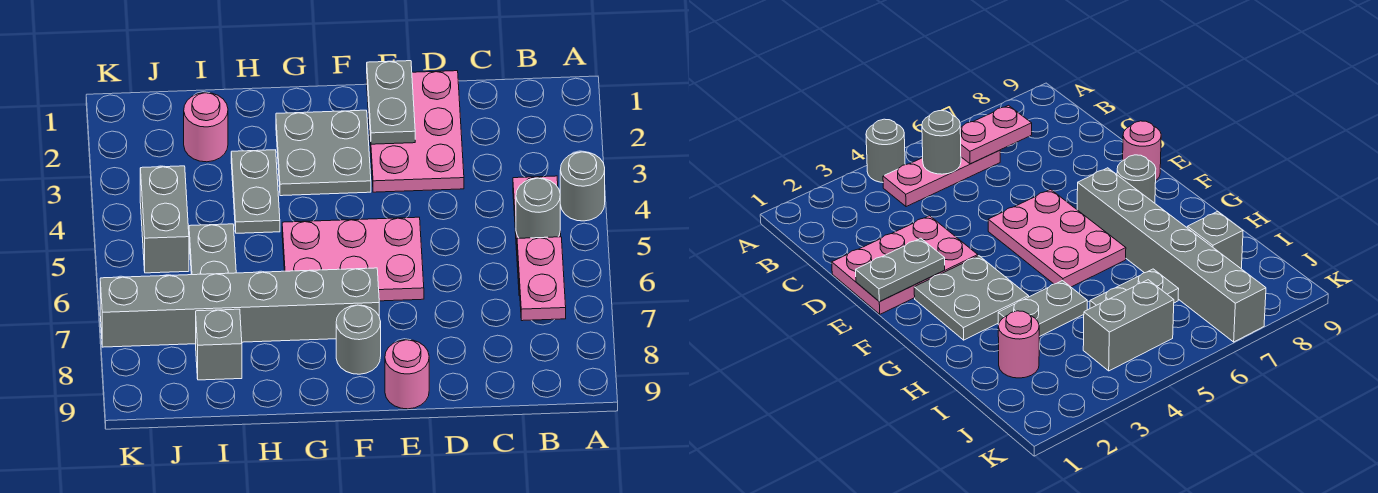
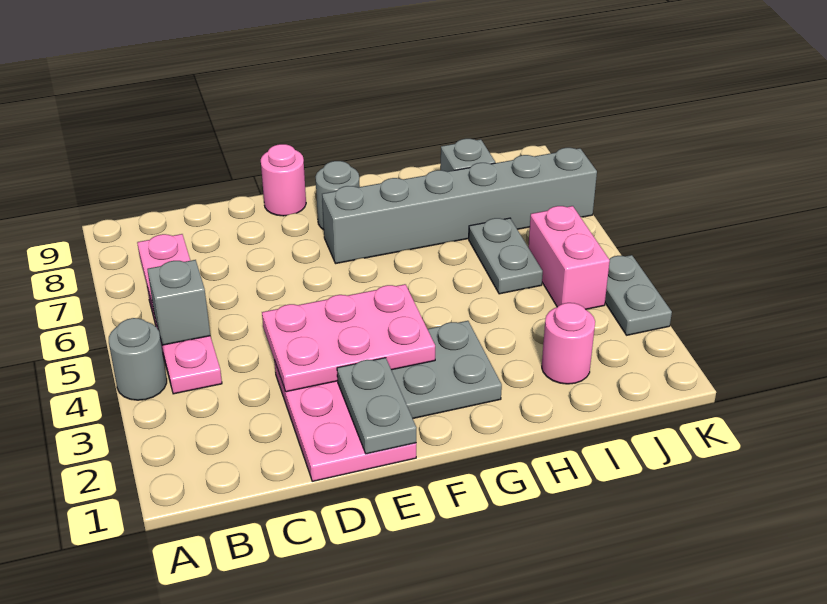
grey 1x1 round brick [516,178,560,238] -> grey 1x1 brick [147,260,210,345]
pink 2x3 plate [282,217,424,301] -> pink 2x3 plate moved to [262,284,435,392]
grey 1x2 plate [231,150,280,233] -> grey 1x2 plate moved to [605,255,672,335]
grey 1x2 brick [140,166,189,273] -> pink 1x2 brick [528,206,610,309]

